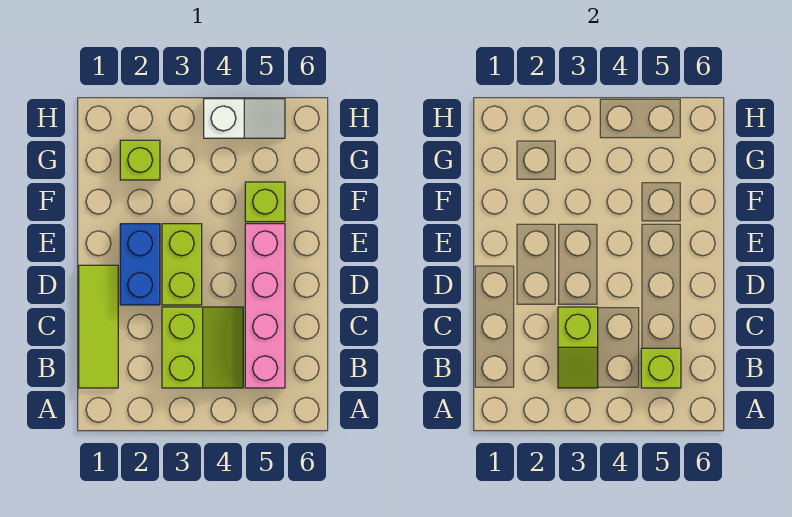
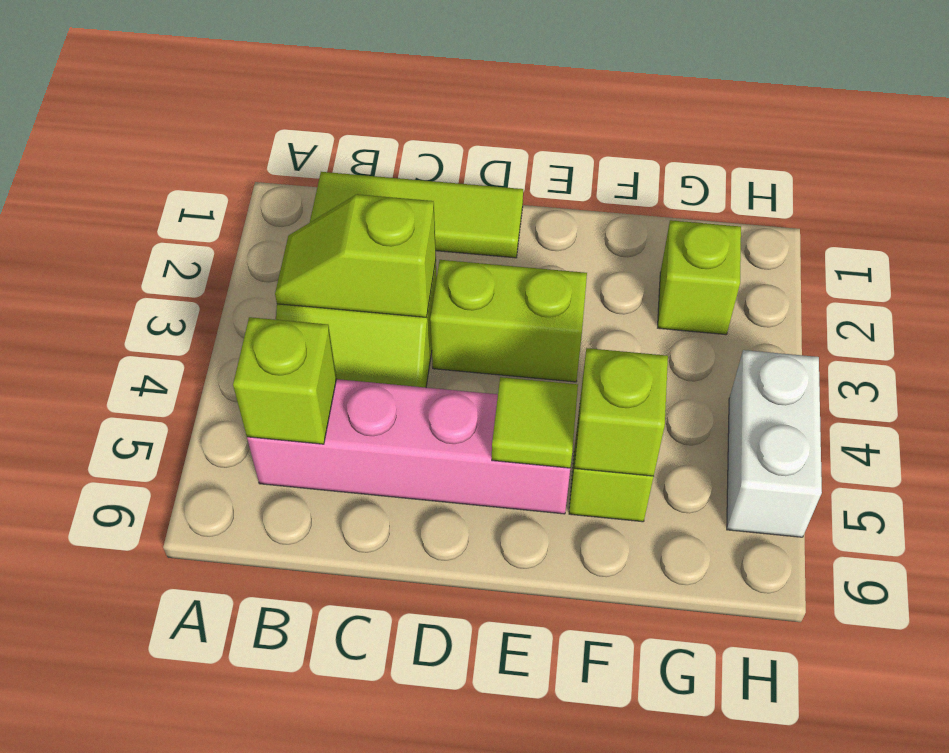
blue 1x2 brick [120,224,160,305] -> none
none -> lime 1x1 tile [492,377,578,468]
none -> lime 1x1 brick [574,348,668,476]
white 1x2 slope [204,99,285,138] -> white 1x2 brick [727,350,822,537]

